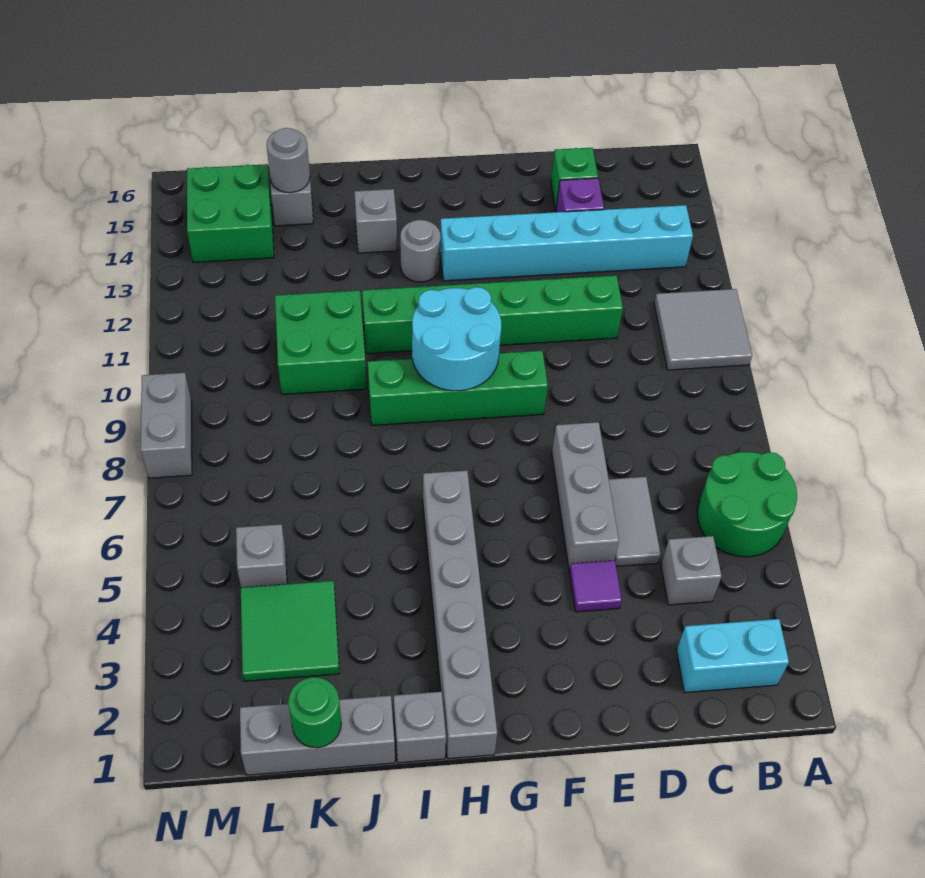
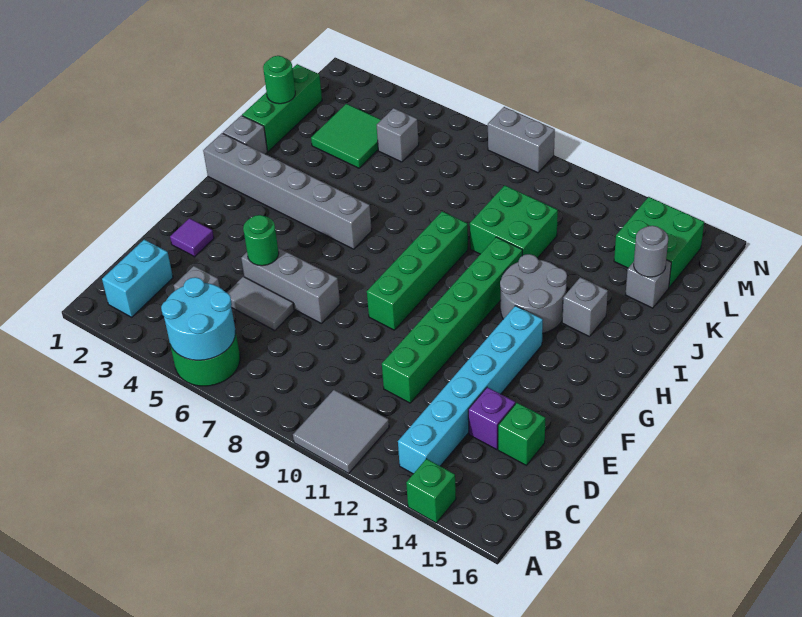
none -> green 1x1 brick [406,459,456,523]
purple 1x1 tile [569,560,622,612] -> purple 1x1 tile moved to [170,218,214,257]
none -> green 1x1 round brick [243,215,279,266]
cyan 2x2 round brick [412,287,501,391] -> cyan 2x2 round brick moved to [161,277,236,360]
grey 1x1 round brick [400,220,441,282] -> grey 2x2 round brick [500,254,567,333]
grey 1x3 brick [240,696,395,775] -> green 1x3 brick [242,64,322,151]

